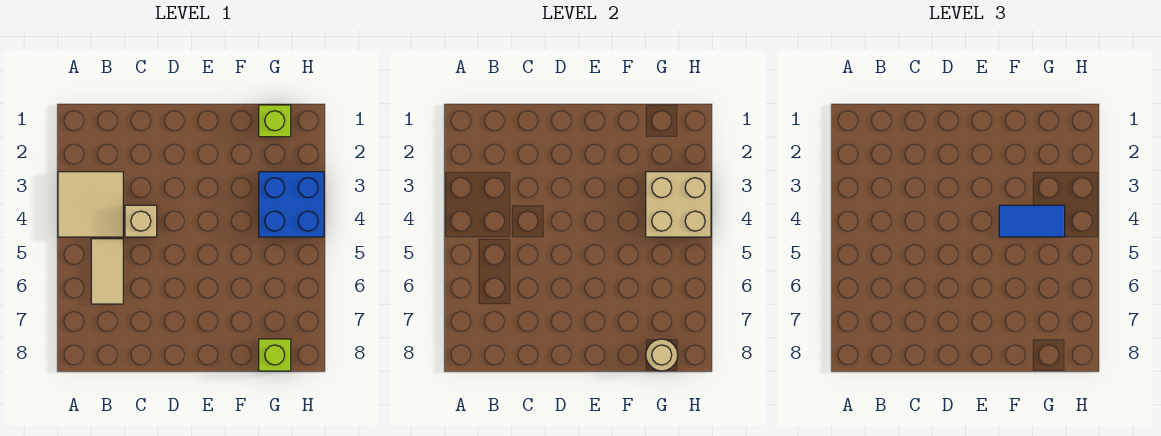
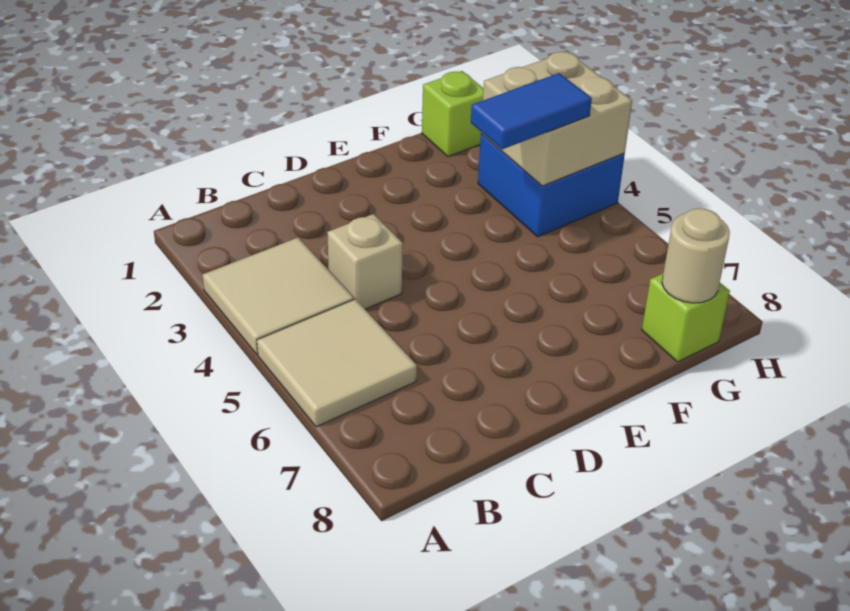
tan 1x2 tile [91,239,123,304] -> tan 2x2 tile [257,299,417,427]

